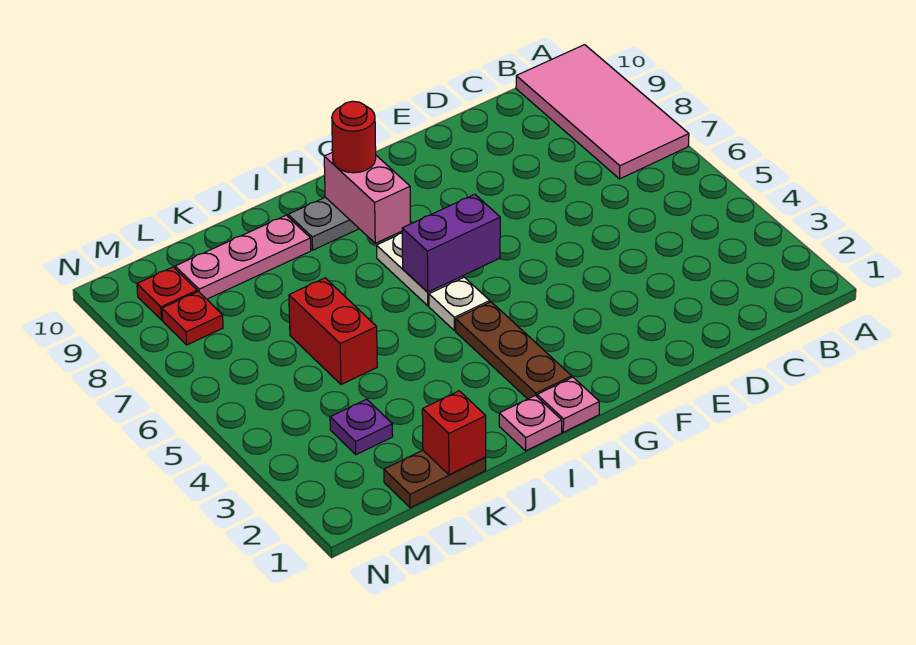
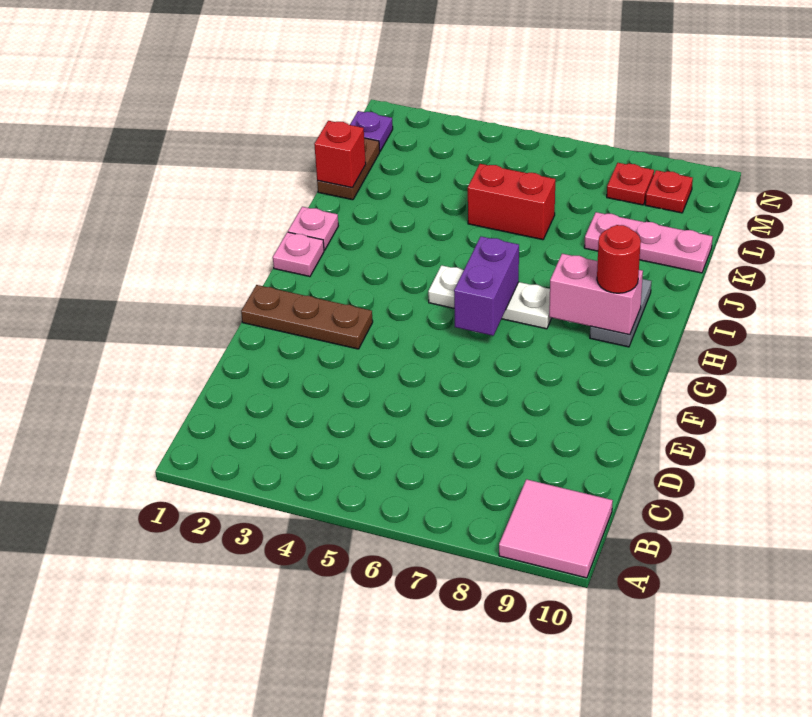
pink 2x4 tile [516,45,689,179] -> pink 2x2 tile [499,479,613,578]
brown 1x3 plate [456,302,572,399] -> brown 1x3 plate moved to [241,285,373,349]
pink 1x3 plate [175,215,311,299] -> pink 1x3 plate turned to [584,212,713,273]
purple 1x1 plate [330,399,393,455] -> purple 1x1 plate moved to [350,111,393,151]

